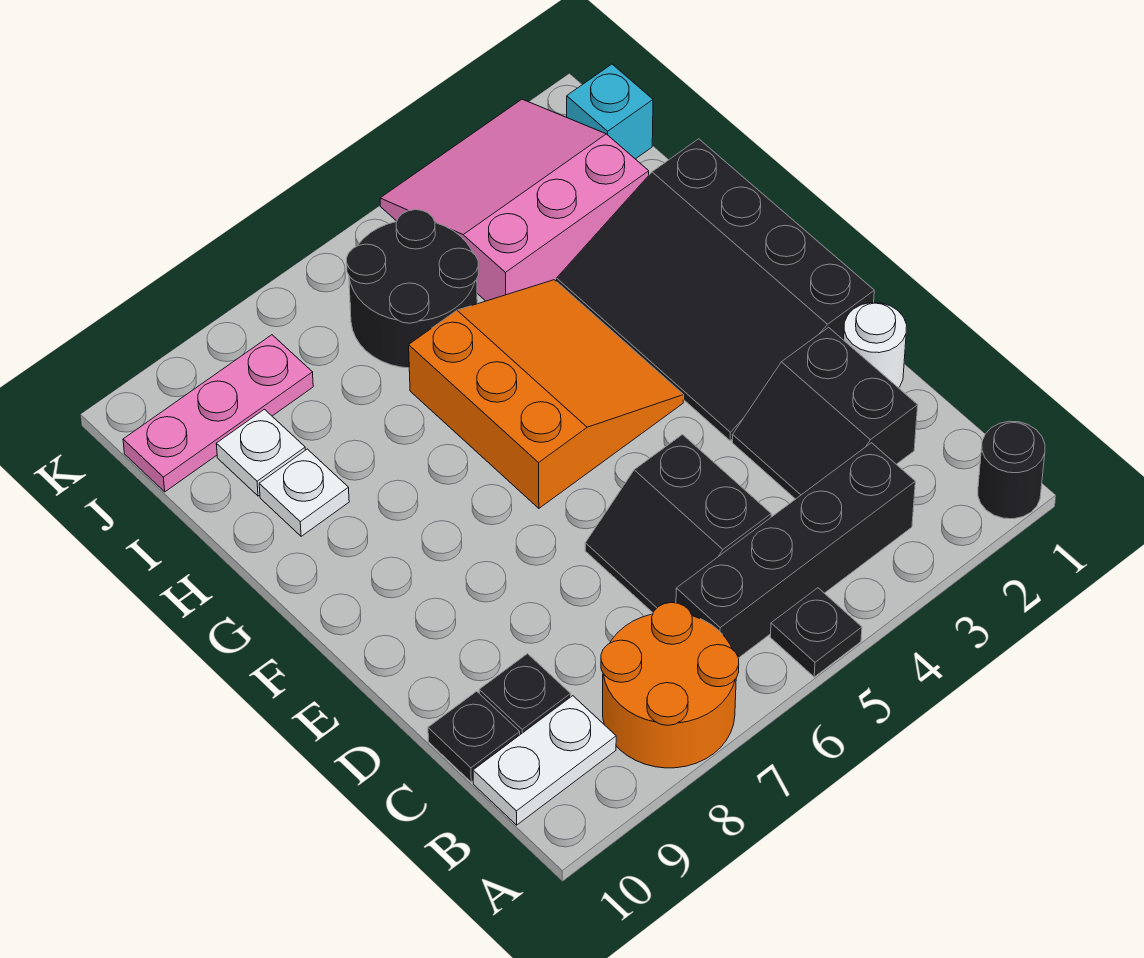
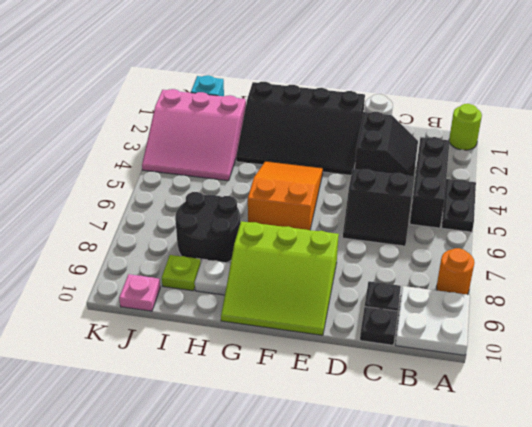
black 1x1 round brick [978,421,1045,519] -> lime 1x1 round brick [449,104,482,150]
black 1x1 plate [770,588,862,677] -> black 1x2 plate [442,179,476,232]
orange 2x2 round brick [601,603,739,768] -> orange 1x1 round brick [437,248,474,295]
black 1x4 brick [676,443,915,658] -> black 1x3 brick [410,137,449,228]
white 1x2 plate [473,696,616,825] -> white 2x2 plate [395,286,470,355]
black 2x2 slope [732,327,918,499] -> black 2x2 slope turned to [355,112,418,176]
none -> lime 3x3 slope [221,221,339,335]
orange 3x3 slope [409,280,684,508] -> orange 2x3 slope [248,161,323,230]
pink 3x3 slope [380,99,649,301] -> pink 3x3 slope turned to [142,89,246,181]
black 2x2 round brick [347,210,478,368] -> black 2x2 round brick moved to [175,192,240,263]
white 1x1 plate [216,409,305,496] -> lime 1x1 plate [162,255,201,291]
pink 1x3 plate [123,335,313,492] -> pink 1x1 plate [119,274,160,311]

